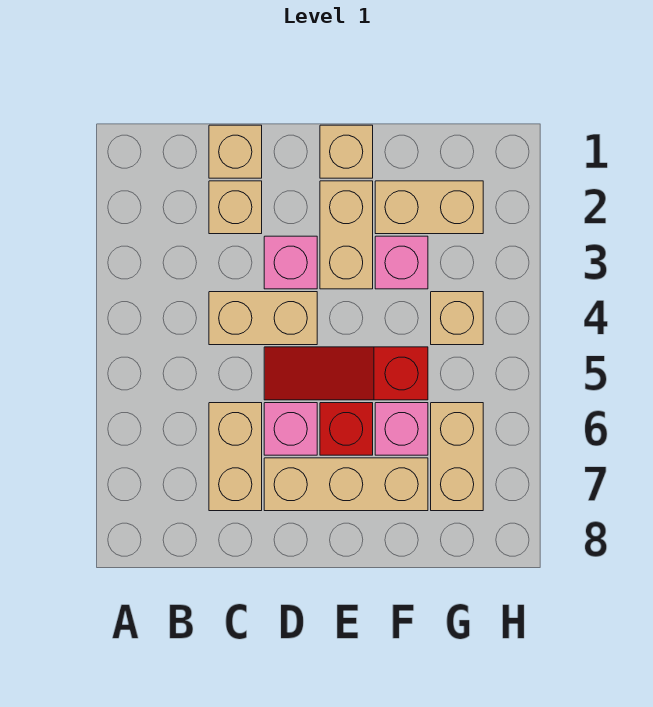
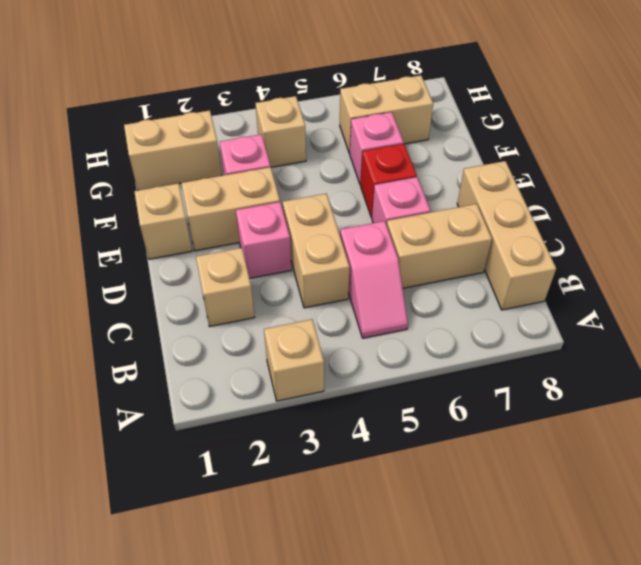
none -> pink 1x2 slope [340,221,408,338]
tan 1x1 brick [209,125,262,178] -> tan 1x1 brick moved to [264,319,324,401]
red 1x3 slope [264,347,428,400] -> none
tan 1x3 brick [264,458,428,511] -> tan 1x3 brick moved to [457,161,556,310]
tan 1x2 brick [375,181,483,234] -> tan 1x2 brick turned to [124,110,222,190]

